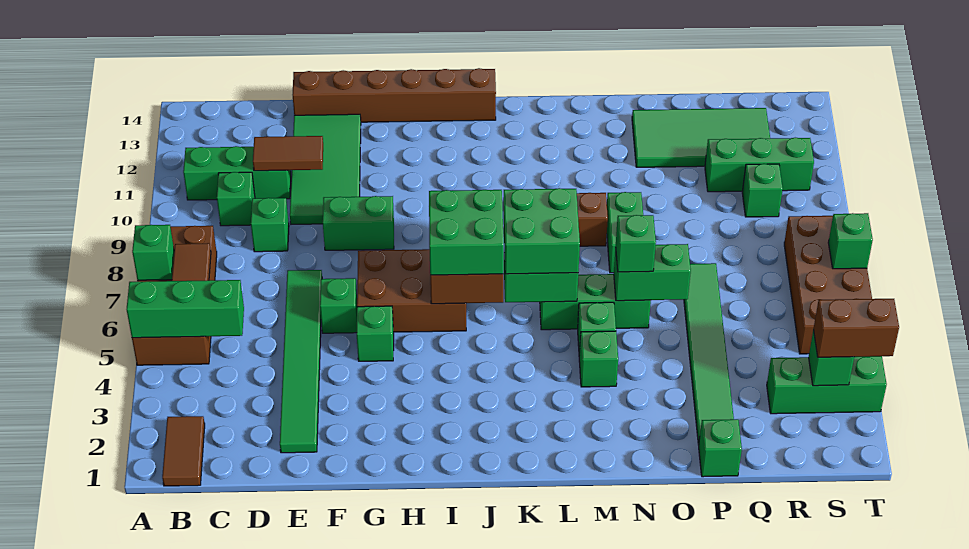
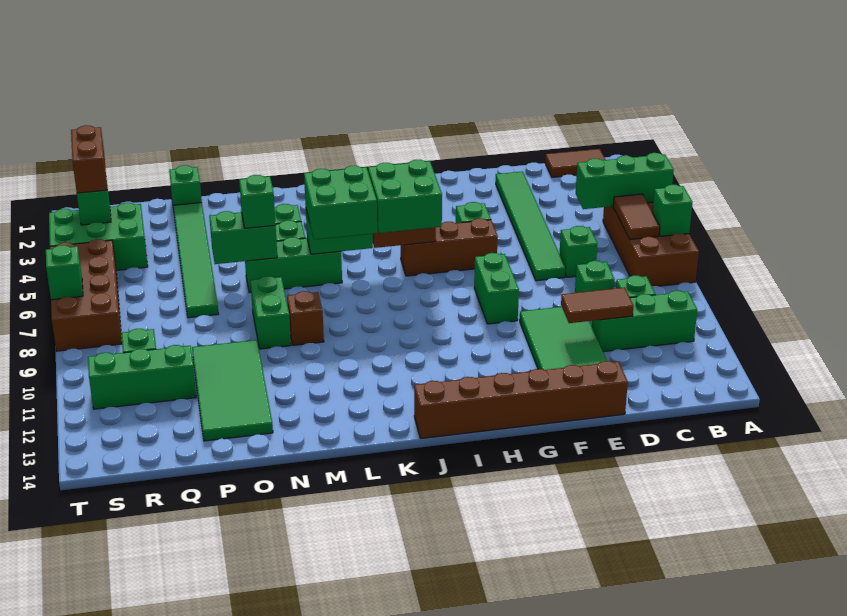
brown 1x2 tile [162,416,205,486] -> brown 1x2 tile turned to [545,149,606,177]
green 1x1 brick [320,278,357,333] -> green 1x1 brick moved to [560,226,598,277]
green 1x2 brick [323,196,394,250] -> green 1x2 brick turned to [474,253,519,324]
brown 2x3 brick [357,249,466,332] -> brown 1x3 brick [401,218,498,276]
green 2x4 tile [632,108,770,167] -> green 2x4 tile turned to [192,340,273,441]
green 1x3 brick [767,356,887,414] -> green 2x3 brick [49,203,148,270]
brown 1x2 brick [813,299,899,357] -> brown 1x2 brick turned to [71,125,107,193]

